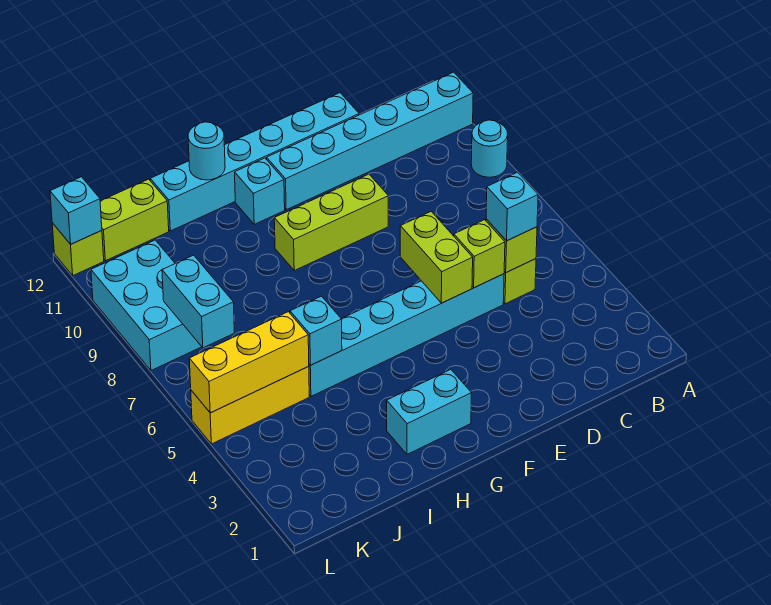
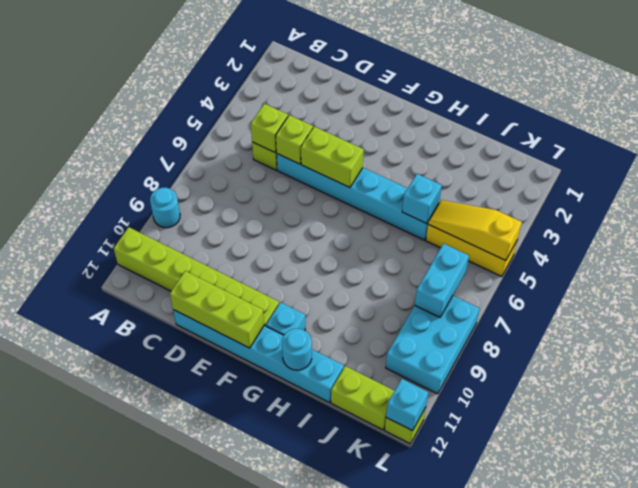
cyan 1x6 brick [267,72,473,210] -> lime 1x6 brick [114,227,279,326]
cyan 1x1 brick [486,172,538,241] -> none
lime 1x2 brick [400,212,473,303] -> lime 1x2 brick turned to [301,127,364,188]
lime 1x3 brick [274,174,388,270] -> lime 1x3 brick moved to [170,271,264,348]
cyan 1x2 brick [387,370,472,454] -> none
yellow 1x3 brick [189,312,309,413] -> yellow 1x3 slope [428,200,522,261]

